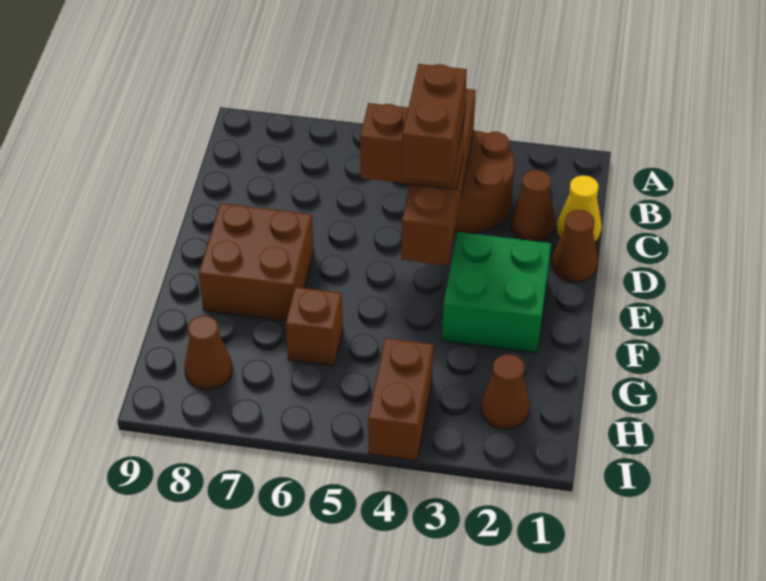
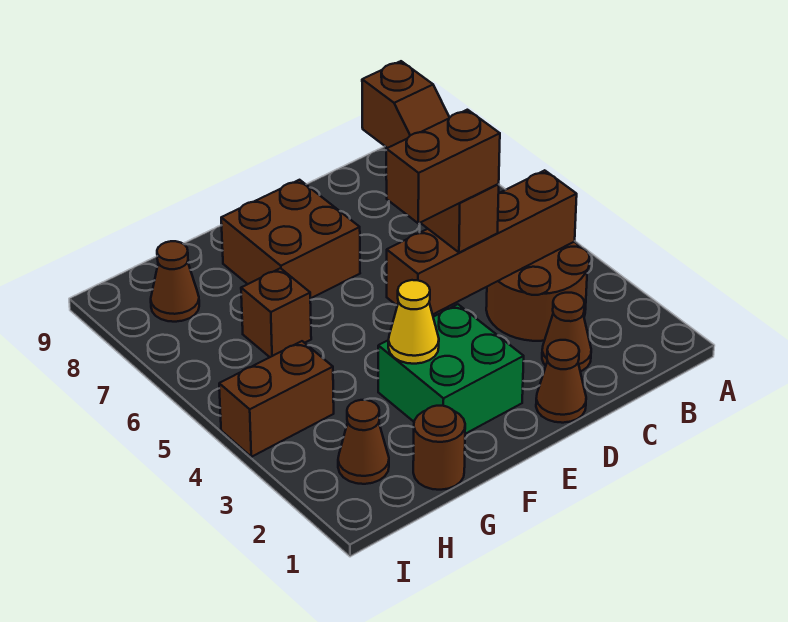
yellow 1x1 cone [557,176,602,242] -> yellow 1x1 cone moved to [388,280,439,364]
none -> brown 1x2 slope [362,61,450,148]
none -> brown 1x1 round brick [413,406,465,490]

